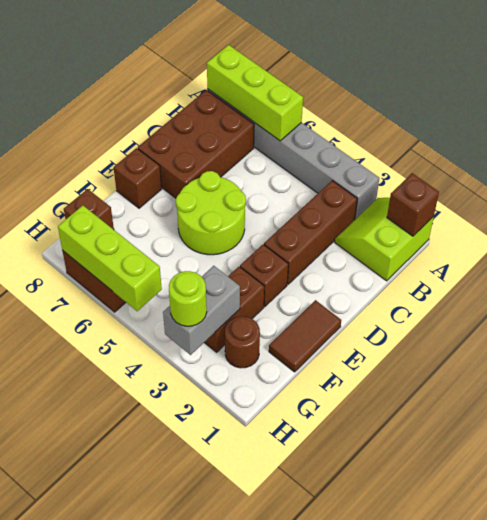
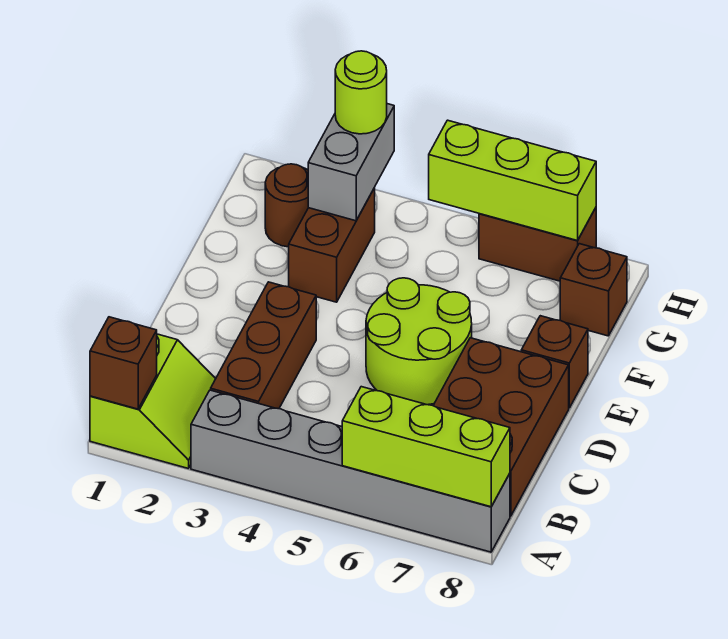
brown 1x2 tile [269,300,341,372] -> none
brown 1x1 brick [240,245,288,307] -> none

